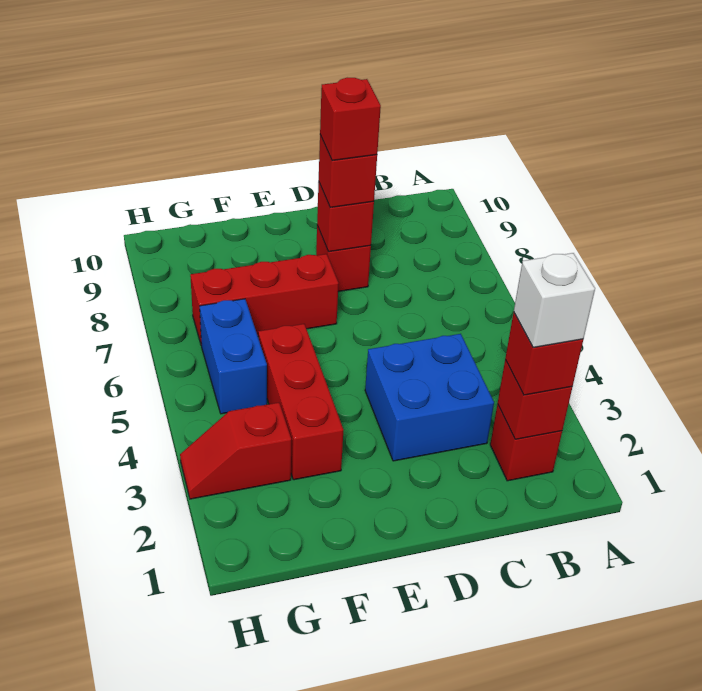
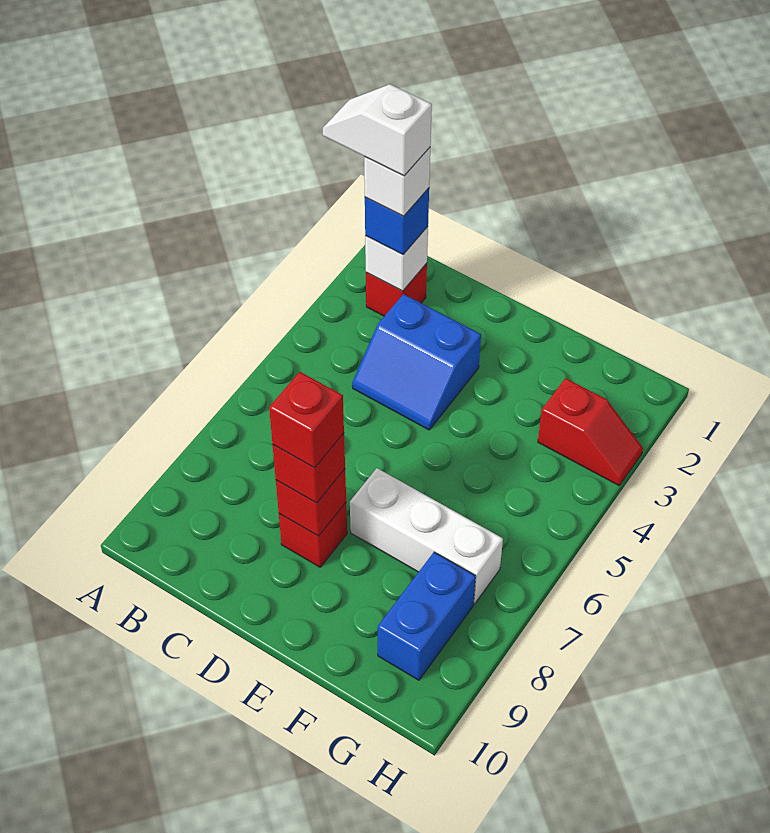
none -> white 1x2 slope [323,84,432,176]
red 1x1 brick [498,360,572,439] -> white 1x1 brick [365,227,428,291]
red 1x1 brick [505,312,583,395] -> blue 1x1 brick [365,188,429,255]
blue 2x2 brick [365,334,494,461] -> blue 2x2 slope [352,294,481,430]
red 1x3 brick [190,254,339,346] -> white 1x3 brick [350,468,503,604]
red 1x3 brick [258,324,343,480] -> none
blue 1x2 brick [200,299,267,414] -> blue 1x2 brick moved to [378,552,476,680]

